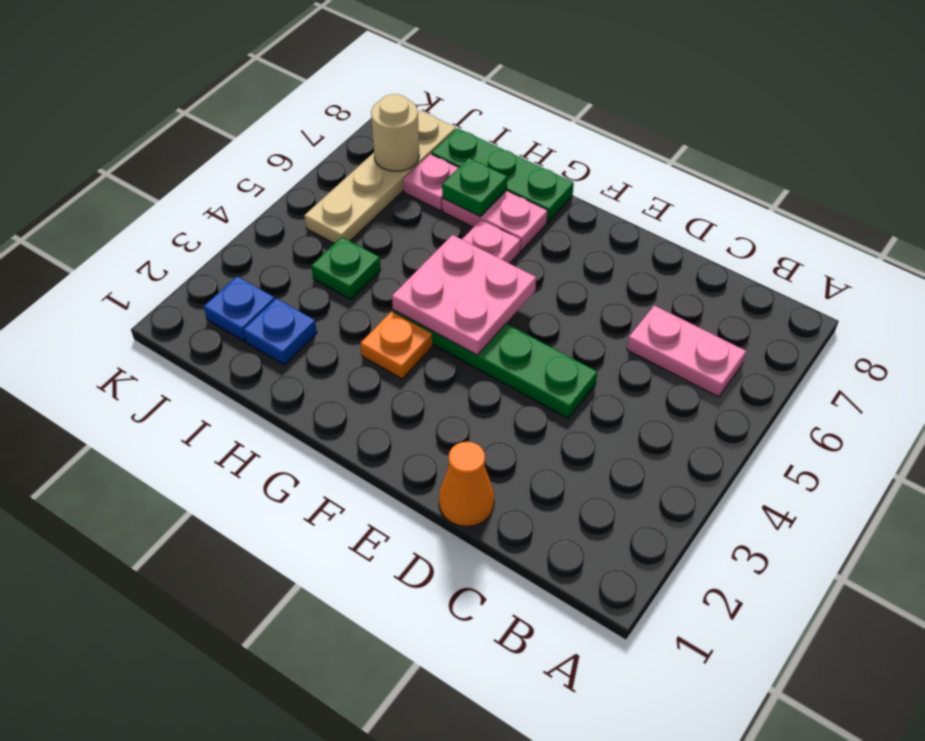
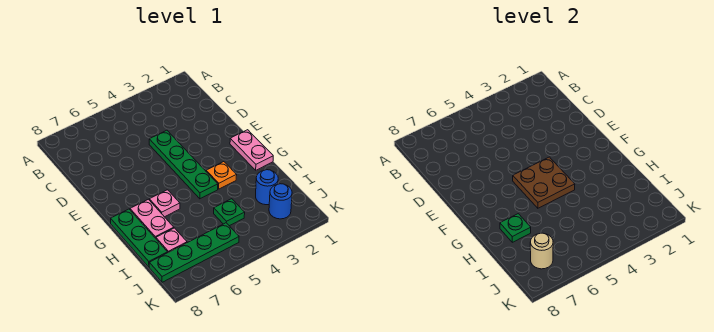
pink 1x2 plate [627,305,746,397] -> pink 1x2 plate moved to [230,130,273,170]
orange 1x1 cone [439,442,494,527] -> none
pink 2x2 plate [392,235,536,355] -> brown 2x2 plate [513,157,575,208]
blue 1x1 plate [243,298,317,365] -> blue 1x1 round brick [256,170,278,205]
blue 1x1 plate [204,276,275,341] -> blue 1x1 round brick [269,184,292,219]
tan 1x4 plate [305,111,456,244] -> green 1x4 plate [149,223,239,282]

